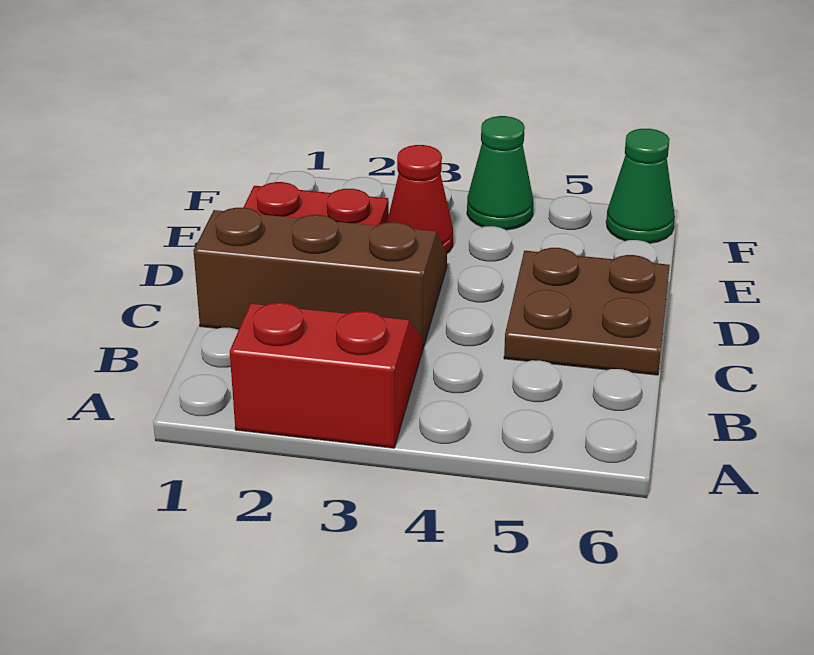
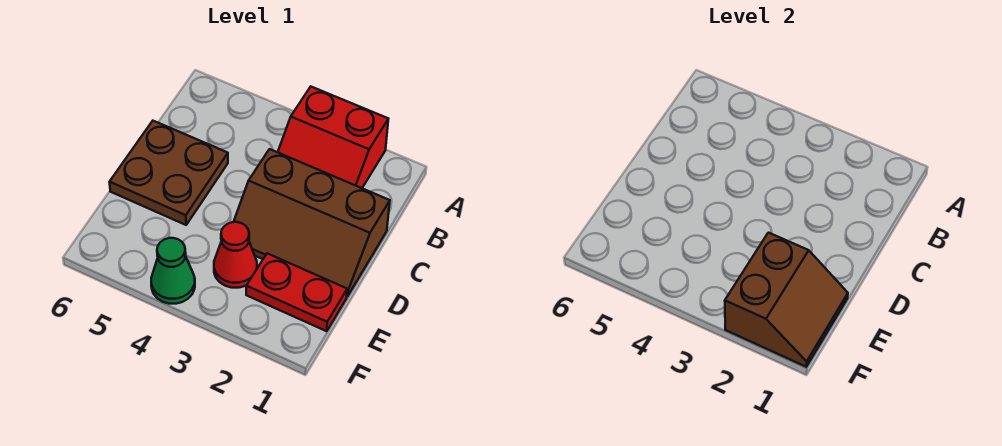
none -> brown 2x2 slope [725,233,848,367]
green 1x1 cone [606,129,675,243] -> none

